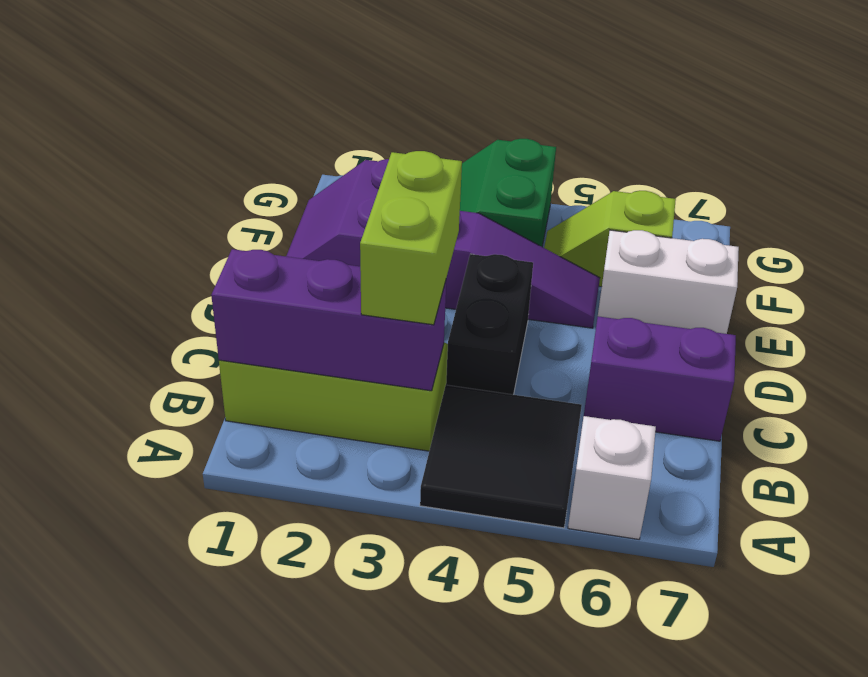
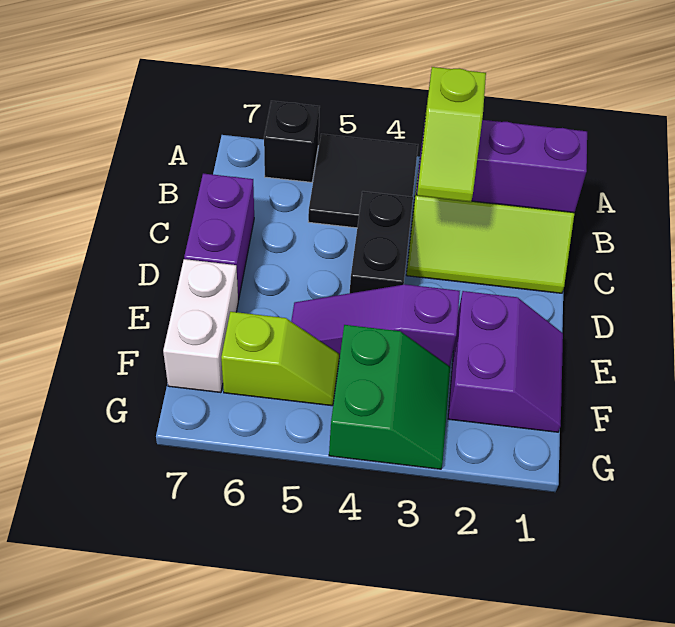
white 1x1 brick [568,416,656,539] -> black 1x1 brick [264,101,320,182]
lime 1x2 brick [360,151,462,325] -> lime 1x2 slope [417,67,486,202]
purple 1x2 brick [584,316,736,441] -> purple 1x2 brick turned to [184,174,254,300]
white 1x2 brick [598,230,739,334] -> white 1x2 brick turned to [163,259,238,393]

